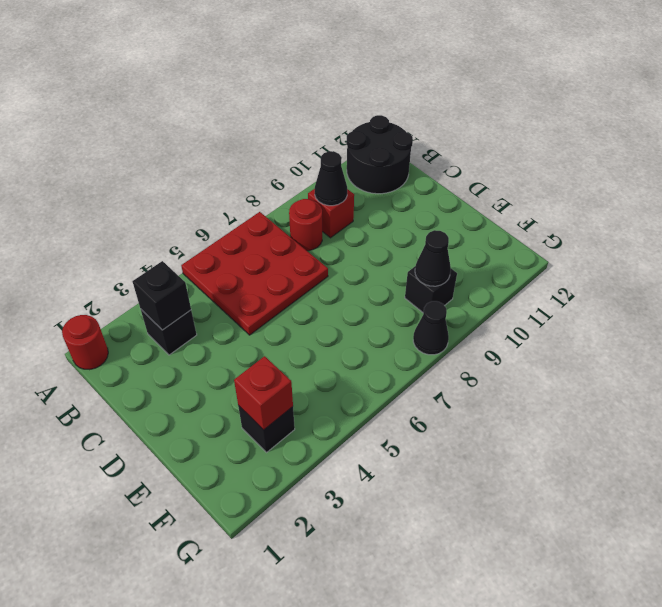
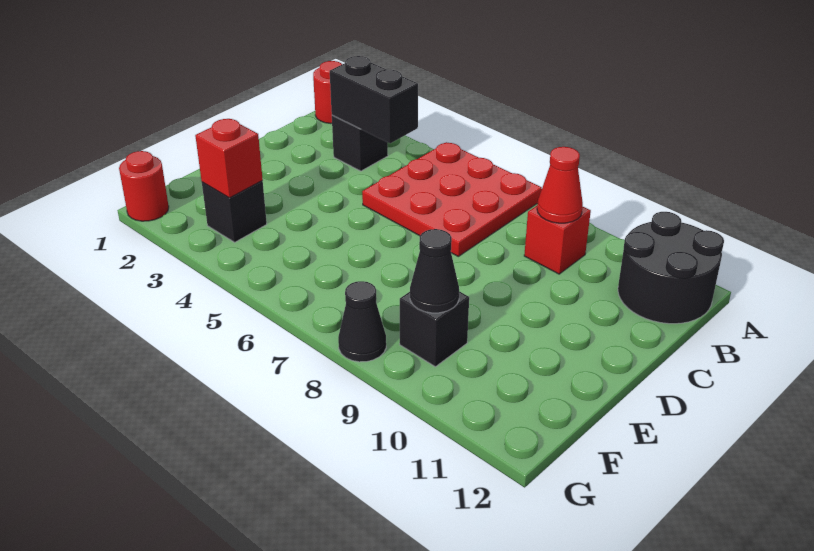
black 1x1 brick [133,261,191,330] -> black 1x2 brick [330,56,418,143]
red 1x1 round brick [289,199,322,251] -> red 1x1 round brick moved to [119,151,169,221]
black 1x1 cone [315,151,347,206] -> red 1x1 cone [537,147,583,223]

